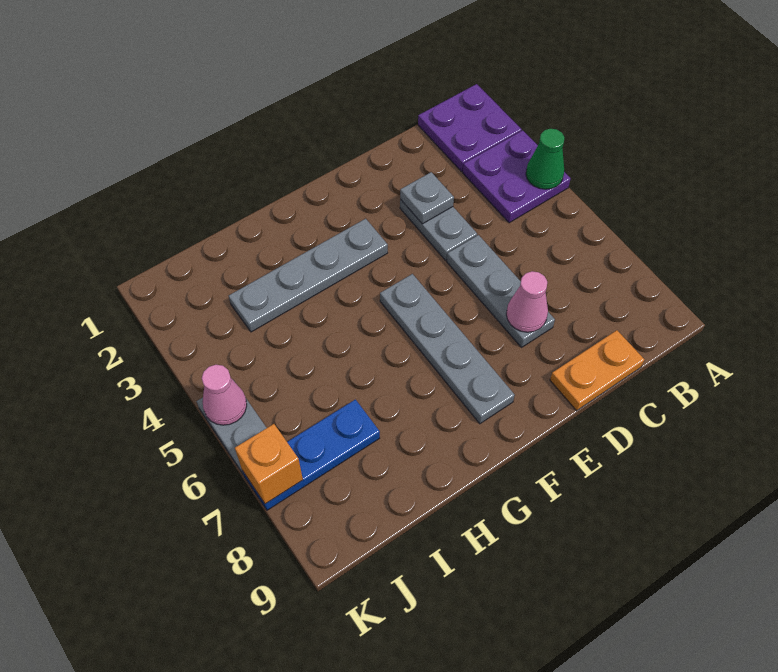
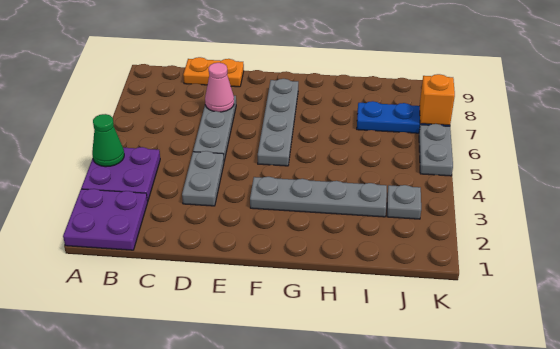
grey 1x1 plate [400,172,454,224] -> grey 1x1 plate moved to [387,185,421,219]
pink 1x1 cone [202,365,247,425] -> none

